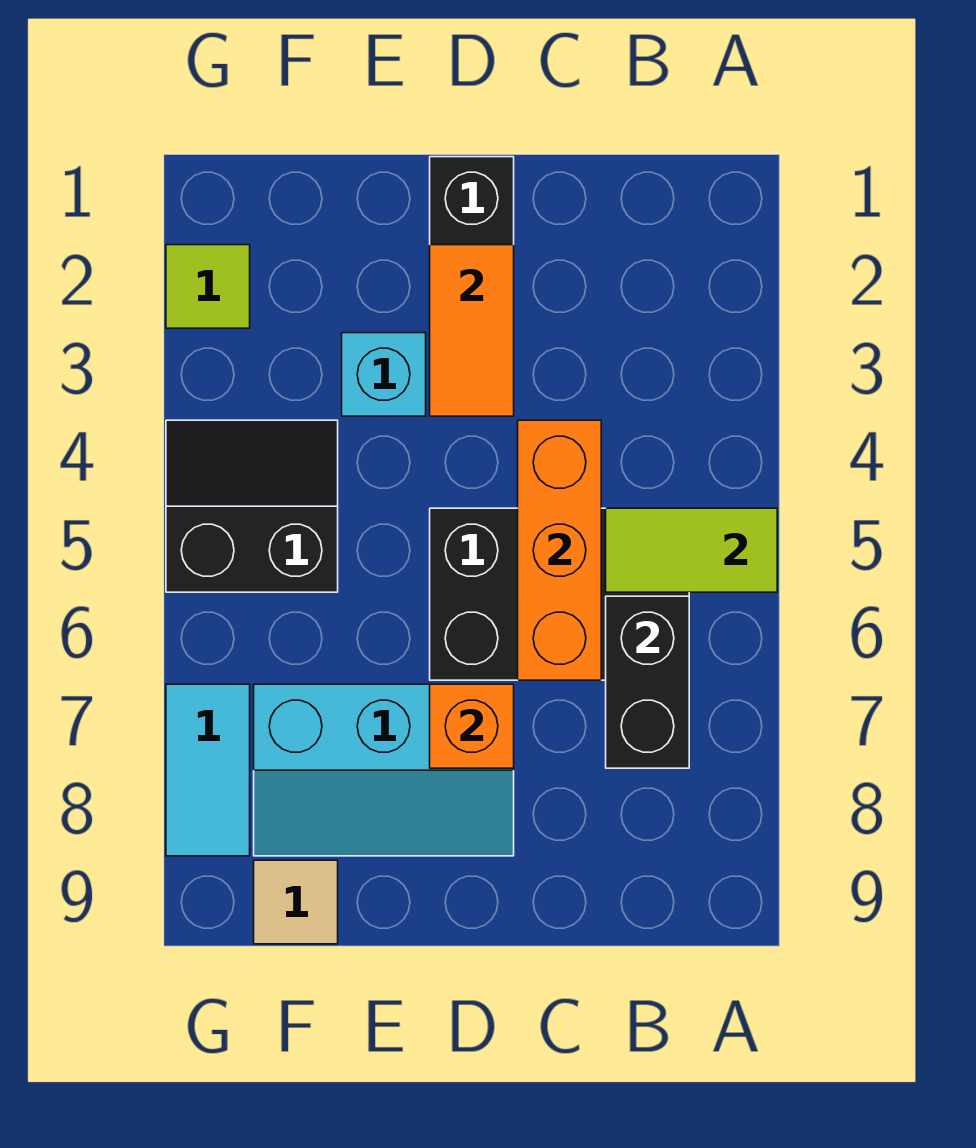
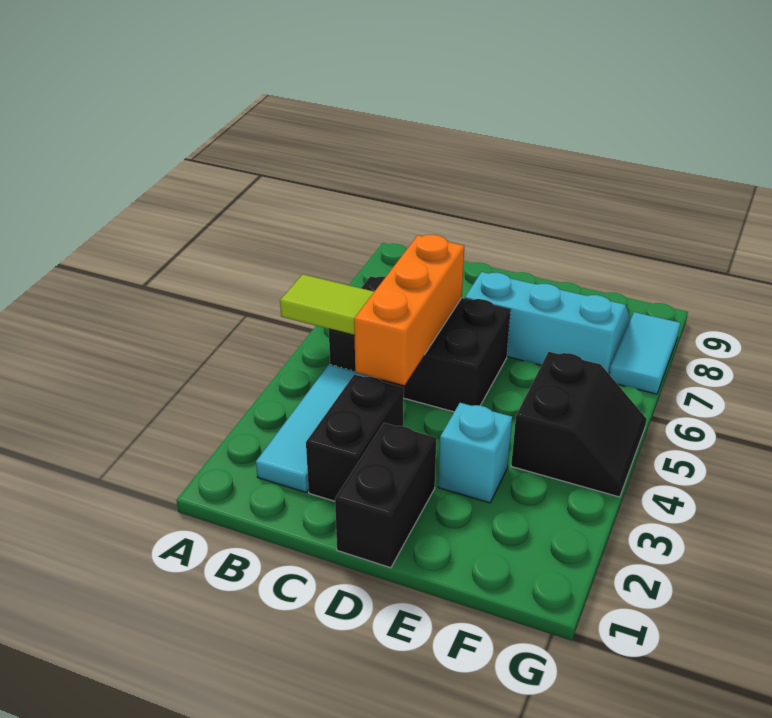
none -> cyan 1x3 tile [256,364,371,492]
black 1x2 brick [606,596,689,768] -> black 1x2 brick moved to [306,374,404,501]
orange 1x2 tile [430,245,514,416] -> none
orange 1x1 brick [430,684,514,768] -> none
black 2x2 slope [166,420,338,592] -> black 2x2 slope turned to [511,352,647,497]
tan 1x1 tile [254,860,338,944] -> none
lime 1x1 tile [166,245,250,328] -> none

